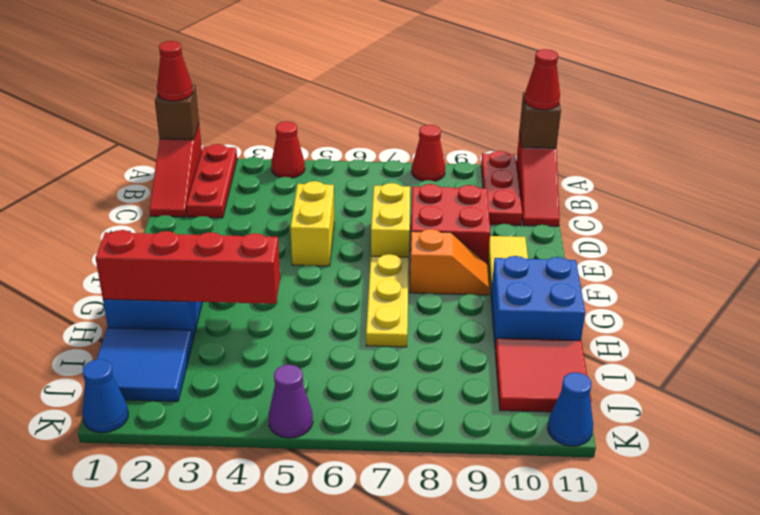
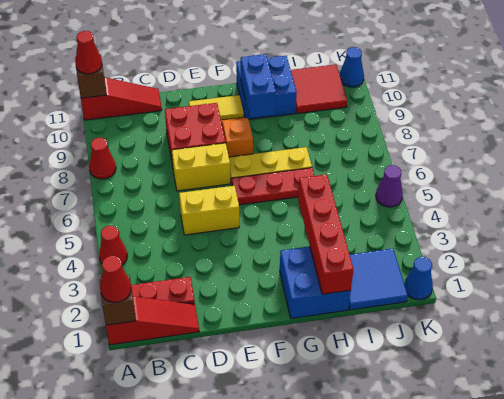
red 1x3 plate [481,151,523,225] -> red 1x3 plate moved to [232,168,314,205]
none -> blue 1x2 brick [241,54,276,118]

